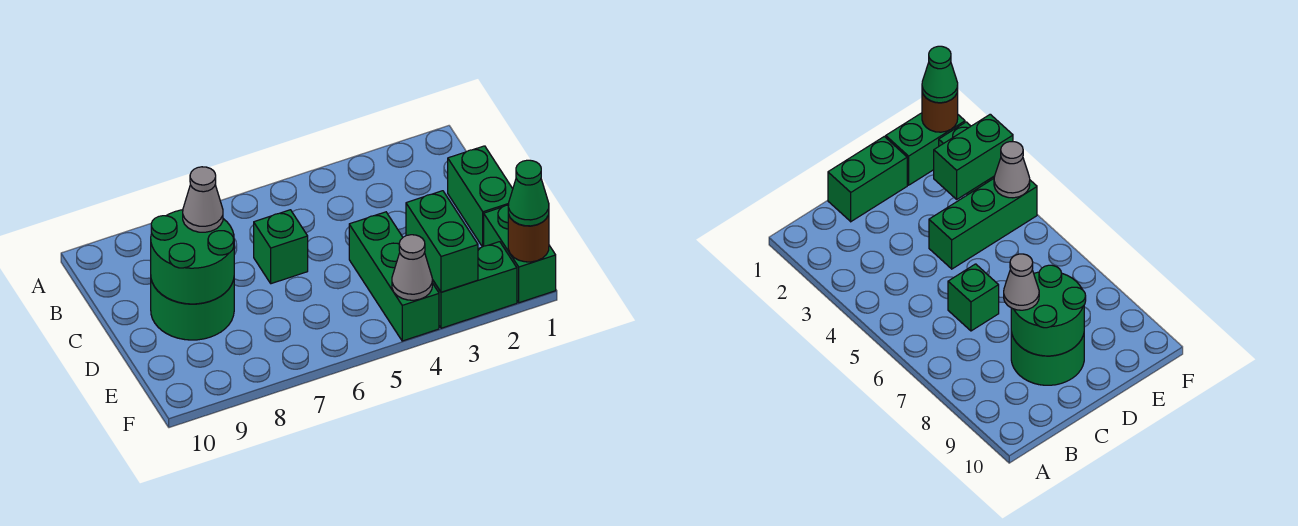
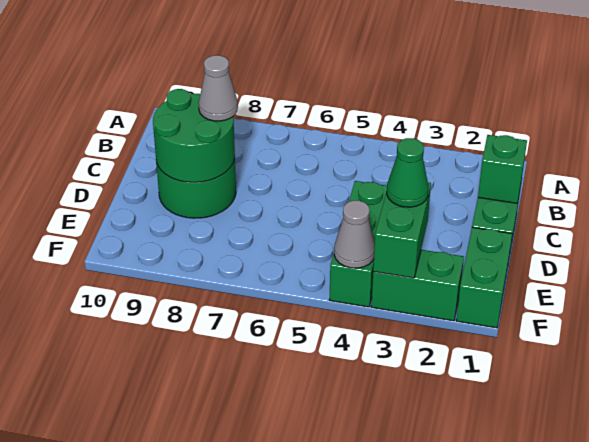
green 1x1 brick [254,210,308,284] -> green 1x1 brick moved to [478,135,527,203]
brown 1x1 round brick [508,214,549,262] -> none
green 1x1 cone [508,160,549,226] -> green 1x1 cone moved to [387,138,428,207]

